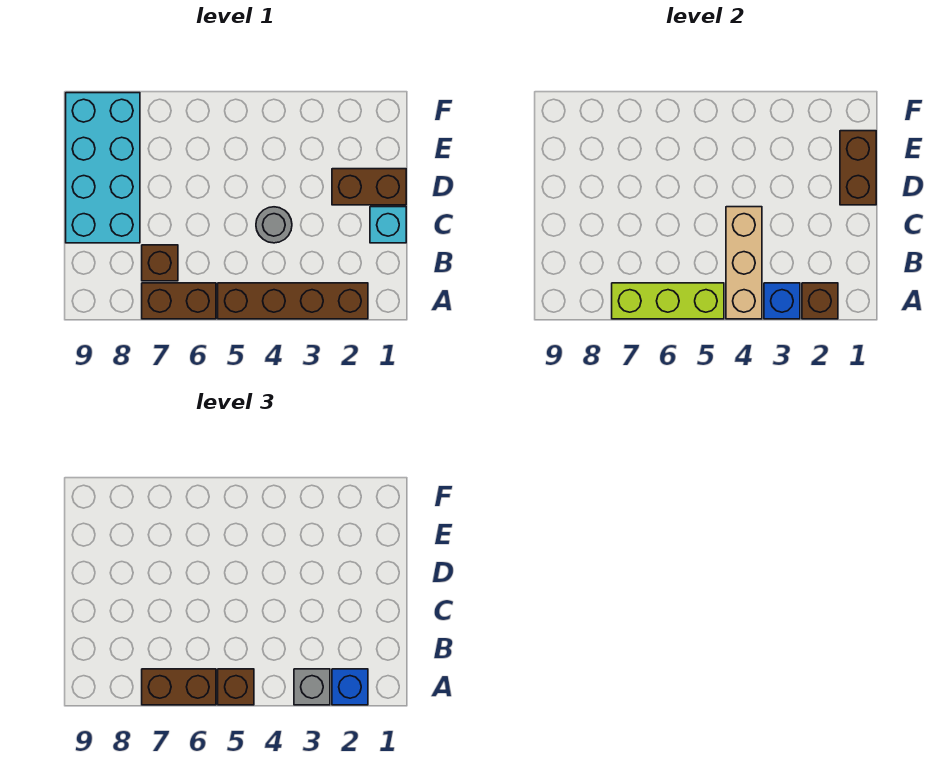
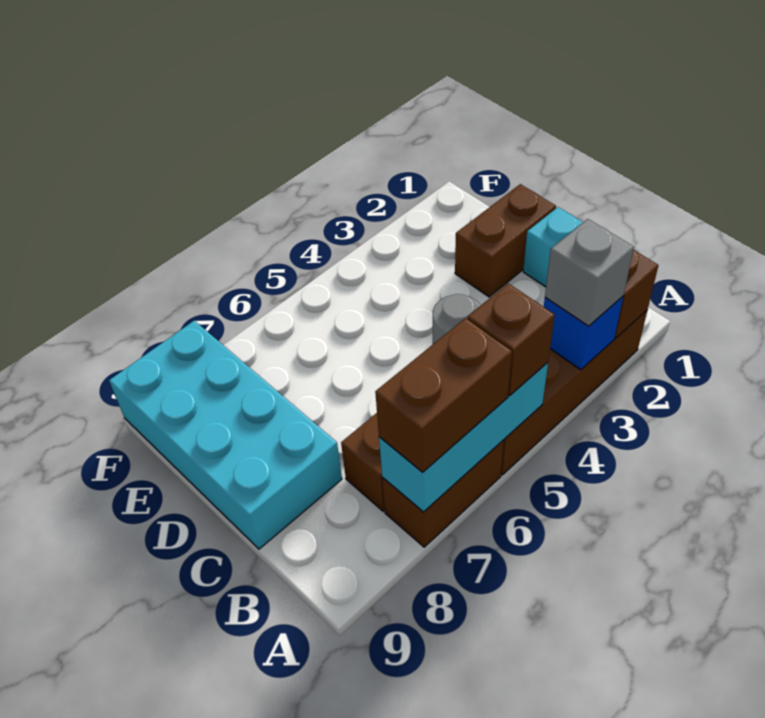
blue 1x1 brick [332,669,368,705] -> none
tan 1x3 brick [726,207,762,319] -> none
lime 1x3 brick [612,283,724,319] -> cyan 1x3 brick [379,363,548,512]
brown 1x2 brick [840,131,876,205] -> none

